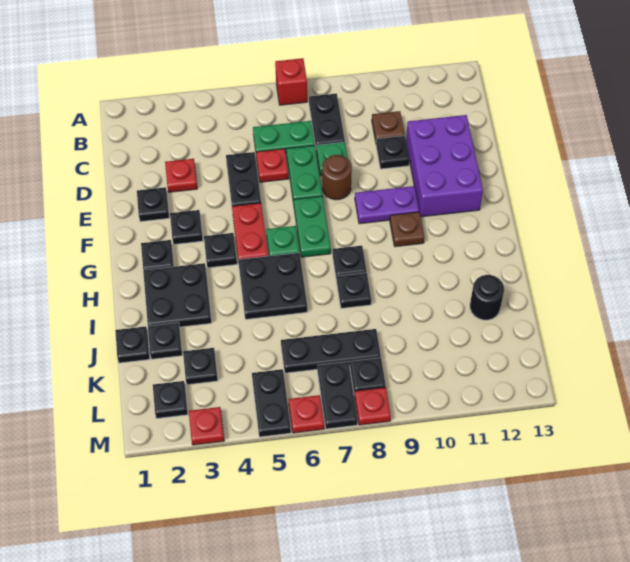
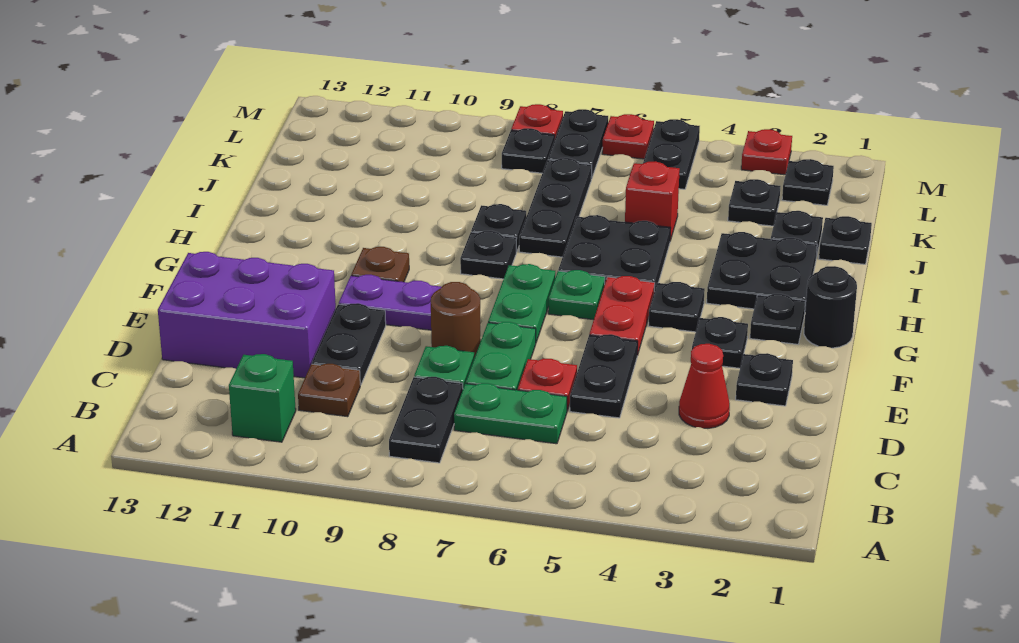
red 1x1 brick [275,58,307,105] -> red 1x1 brick moved to [625,161,680,241]
none -> green 1x1 brick [229,354,296,442]
red 1x1 plate [165,159,197,192] -> red 1x1 cone [679,344,730,428]
black 1x1 plate [376,136,410,169] -> black 1x2 plate [312,303,386,385]
purple 2x3 brick [406,115,483,217] -> purple 2x3 brick turned to [158,252,336,378]
black 1x1 round brick [470,275,504,320] -> black 1x1 round brick moved to [804,266,857,348]
black 1x3 plate [281,329,381,373] -> black 1x3 plate turned to [519,158,592,257]

